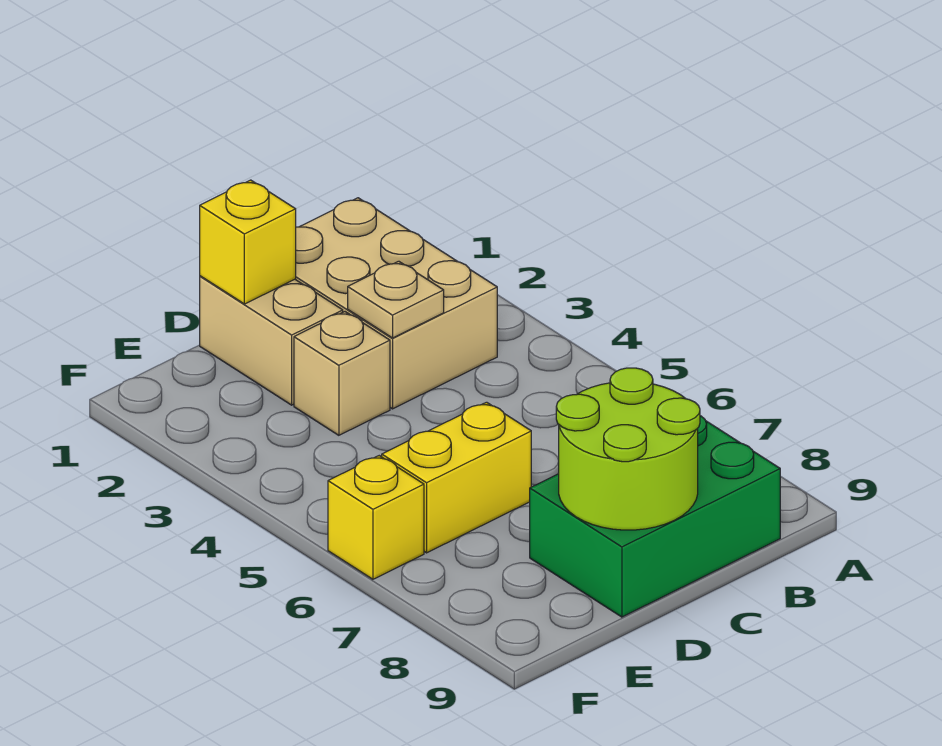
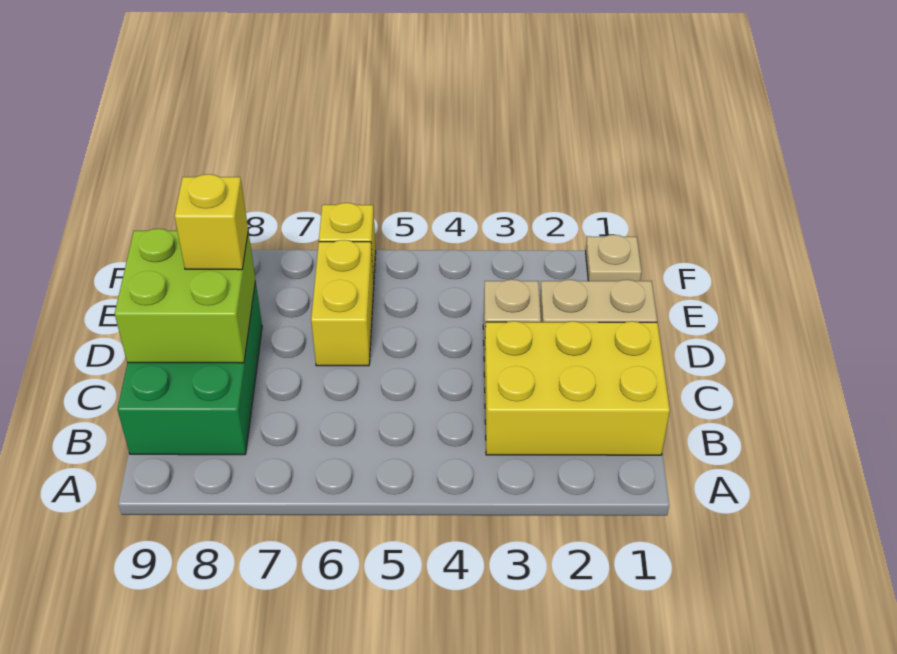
tan 2x3 brick [295,198,497,409] -> yellow 2x3 brick [484,321,670,455]
tan 1x1 plate [348,261,444,338] -> tan 1x1 plate moved to [586,235,642,281]
lime 2x2 round brick [556,368,700,530] -> lime 2x2 brick [115,229,255,363]
yellow 1x1 brick [200,180,296,304] -> yellow 1x1 brick moved to [175,174,248,270]

